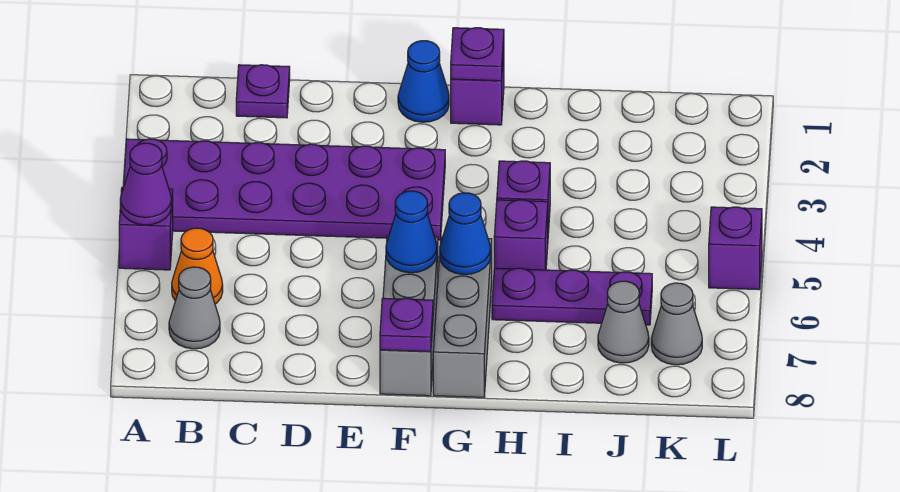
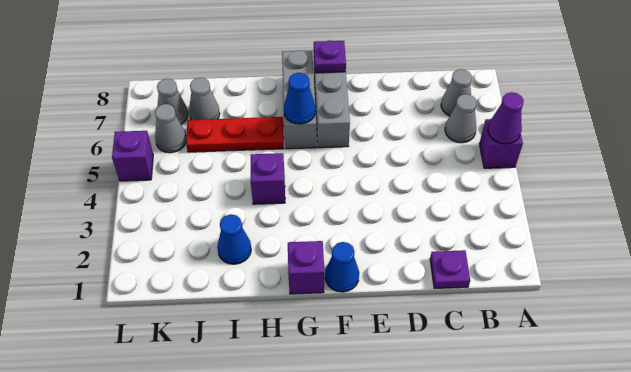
purple 2x6 plate [124,139,445,240] -> none
orange 1x1 cone [172,228,223,304] -> grey 1x1 cone [445,94,477,143]
blue 1x1 cone [386,191,437,273] -> blue 1x1 cone moved to [217,214,251,264]
purple 1x1 plate [451,28,504,81] -> none
purple 1x1 brick [494,200,548,270] -> none
purple 1x3 plate [492,268,652,325] -> red 1x3 plate [186,117,284,152]
none -> grey 1x1 cone [155,104,186,153]

